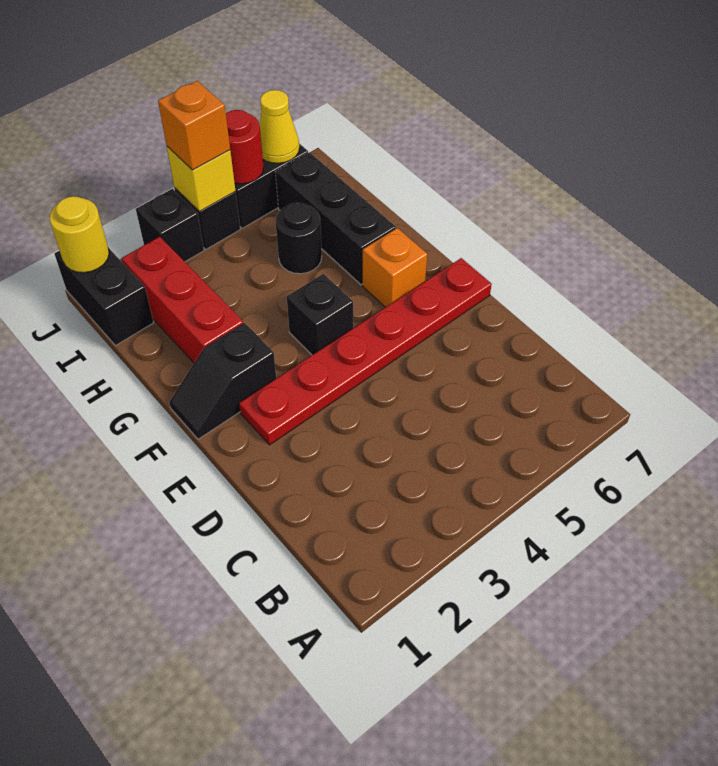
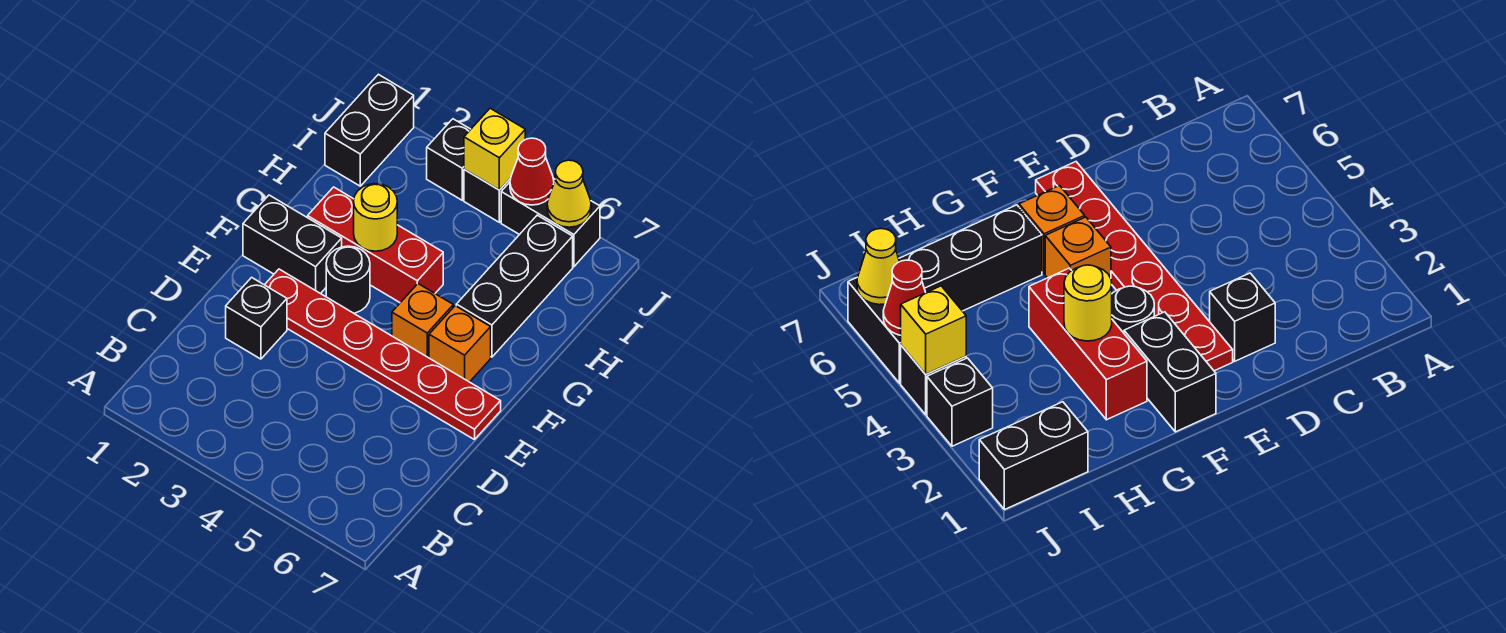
black 1x2 slope [169,323,276,439] -> black 1x2 brick [243,195,342,294]
black 1x1 brick [287,274,353,355] -> black 1x1 brick moved to [226,277,287,359]
red 1x3 brick [121,237,243,363] -> red 1x3 brick turned to [308,187,443,303]
black 1x1 round brick [276,203,322,274] -> black 1x1 round brick moved to [326,246,370,313]
yellow 1x1 round brick [50,196,109,273] -> yellow 1x1 round brick moved to [354,184,397,251]
orange 1x1 brick [158,81,230,170] -> orange 1x1 brick moved to [392,284,453,358]
red 1x1 round brick [226,110,264,184] -> red 1x1 cone [510,138,554,205]

